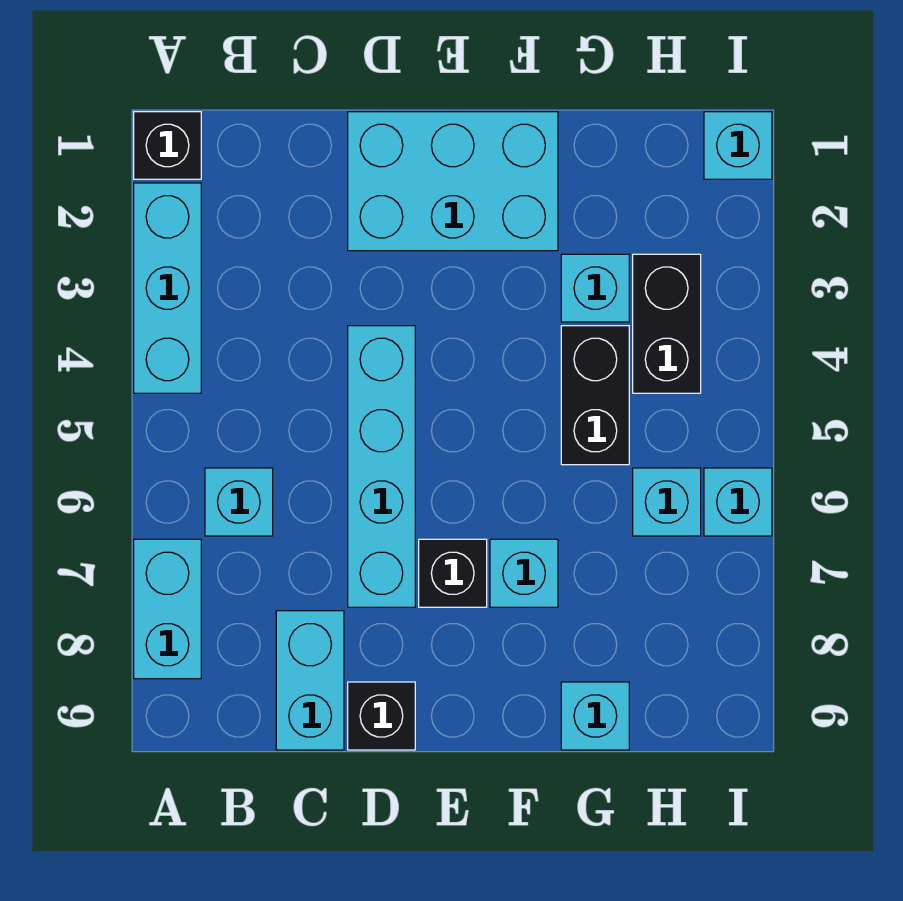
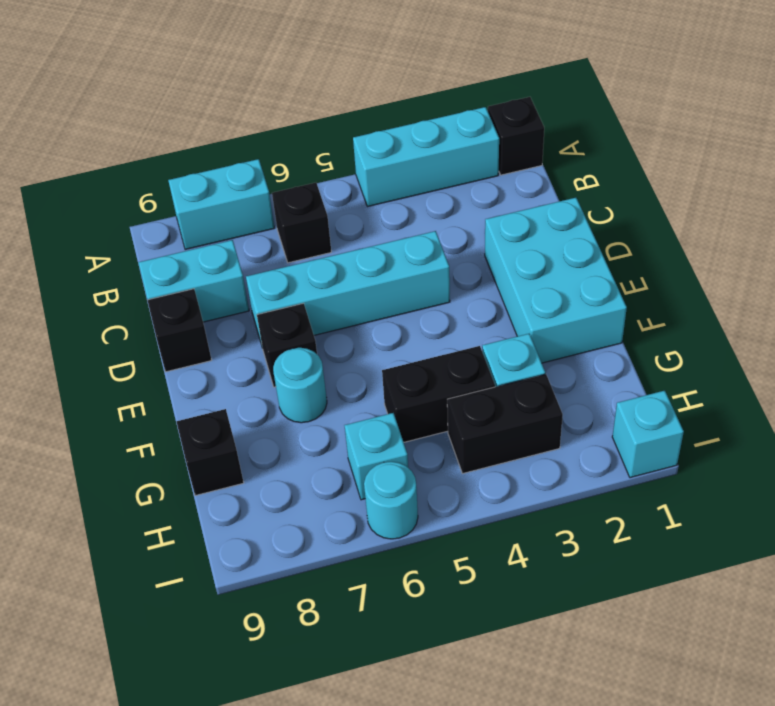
cyan 1x1 brick [205,468,273,536] -> black 1x1 brick [272,183,331,263]
cyan 1x1 brick [490,539,558,607] -> cyan 1x1 round brick [273,348,327,423]
cyan 1x1 brick [561,682,629,750] -> black 1x1 brick [177,409,244,496]
cyan 1x1 brick [704,468,772,536] -> cyan 1x1 round brick [364,462,418,539]

